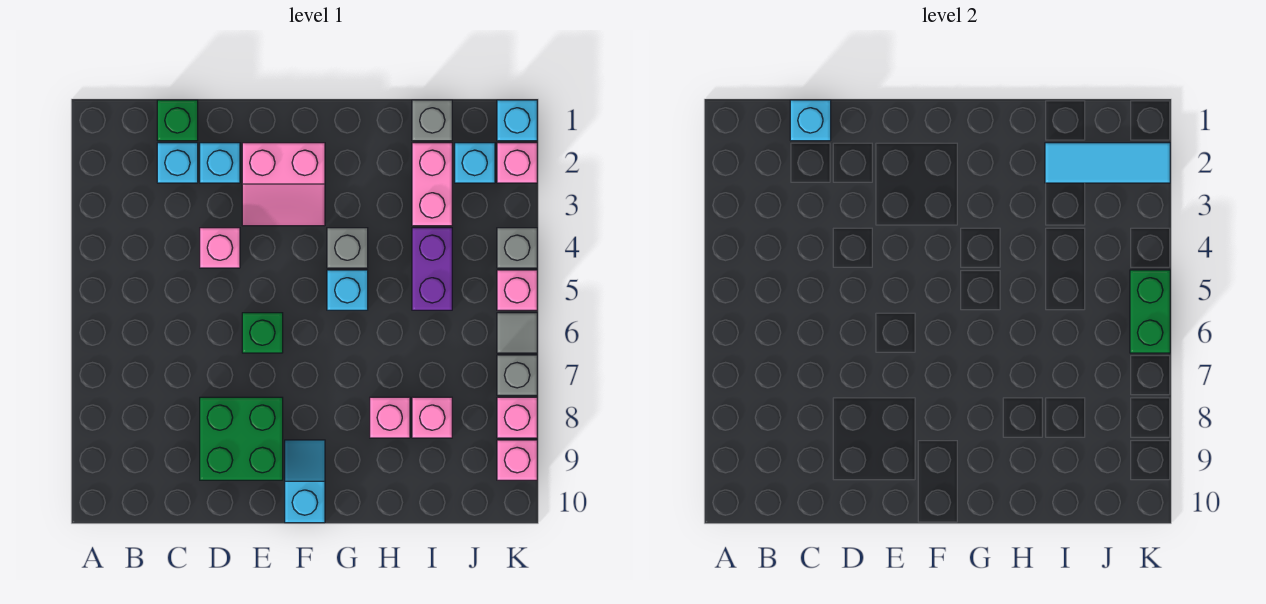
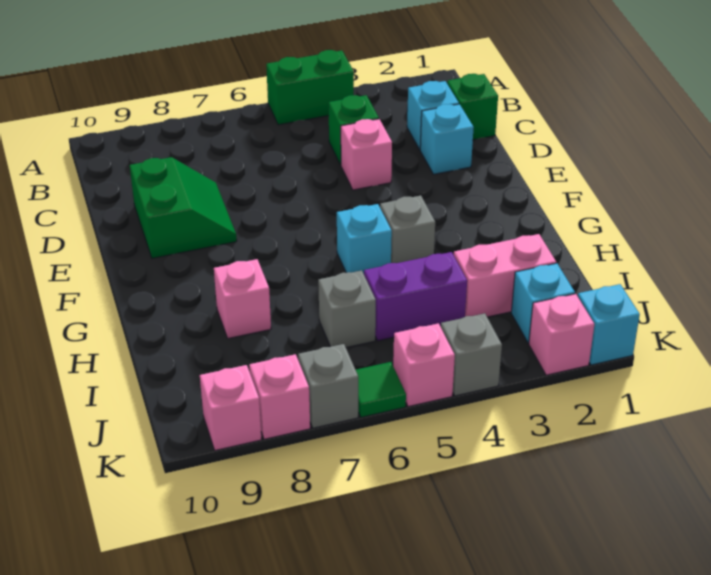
cyan 1x1 brick [790,100,831,141] -> none
green 2x2 brick [200,397,283,480] -> green 2x2 slope [130,157,237,258]
pink 2x2 slope [242,143,325,226] -> none
green 1x1 brick [242,313,283,353] -> green 1x1 brick moved to [329,95,379,165]
cyan 1x2 slope [285,440,325,523] -> none
grey 1x1 brick [412,100,452,141] -> grey 1x1 brick moved to [318,271,376,348]
cyan 1x3 tile [1045,143,1170,183] -> none
pink 1x1 brick [412,397,452,438] -> none
green 1x2 brick [1130,270,1170,353] -> green 1x2 brick moved to [266,50,354,125]
grey 1x1 tile [497,313,537,353] -> green 1x1 tile [356,362,406,417]

